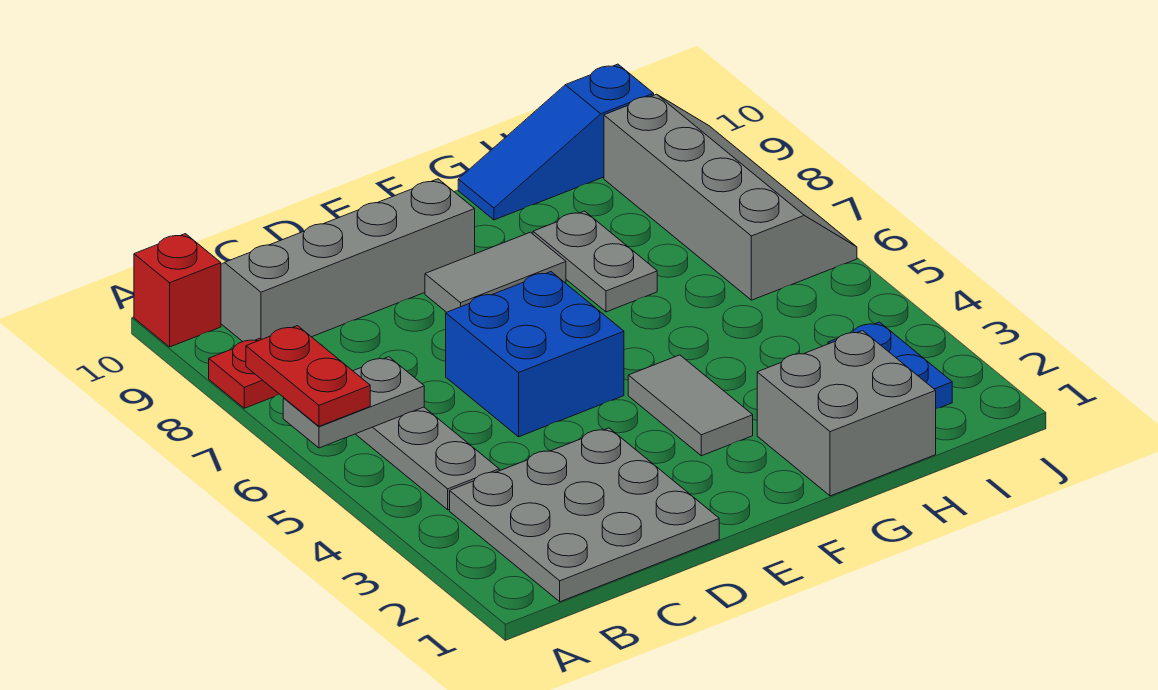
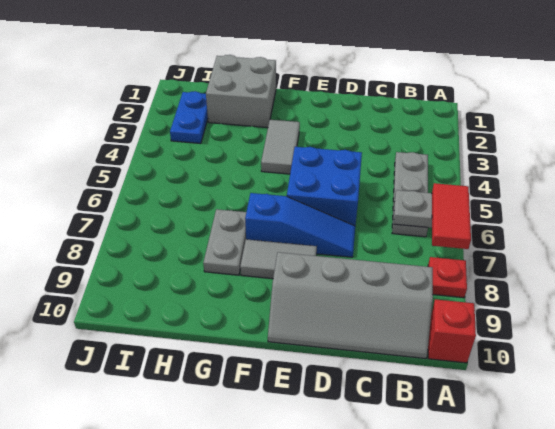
red 1x2 plate [246,326,370,426] -> red 1x2 tile [432,183,471,249]
grey 3x3 plate [450,428,719,602] -> none
blue 1x3 slope [458,64,654,220] -> blue 1x3 slope moved to [245,193,355,257]
grey 2x4 slope [604,94,857,300] -> none

